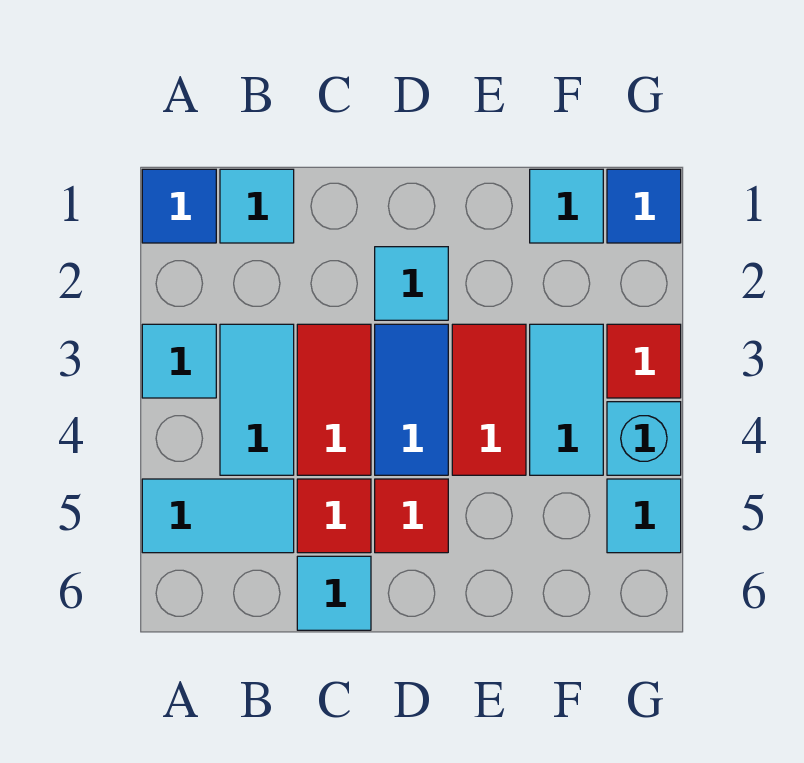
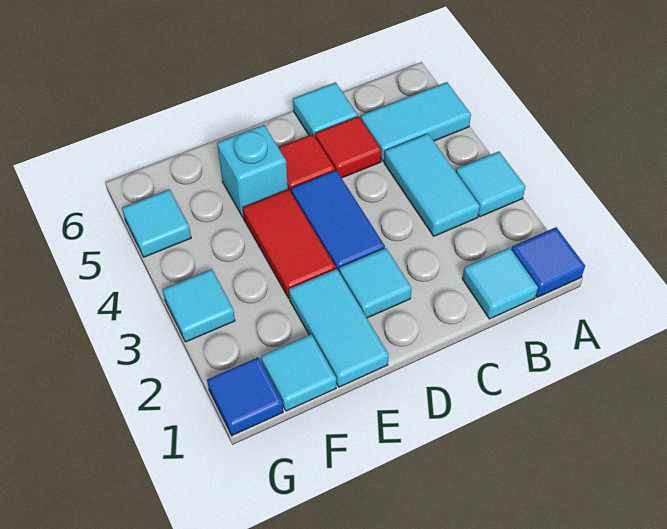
red 1x2 tile [297,324,371,475] -> none
cyan 1x2 tile [530,324,603,475] -> cyan 1x2 tile moved to [289,269,389,387]
red 1x1 tile [607,324,681,398] -> cyan 1x1 tile [162,269,235,342]
cyan 1x1 brick [607,402,681,475] -> cyan 1x1 brick moved to [217,125,288,217]

